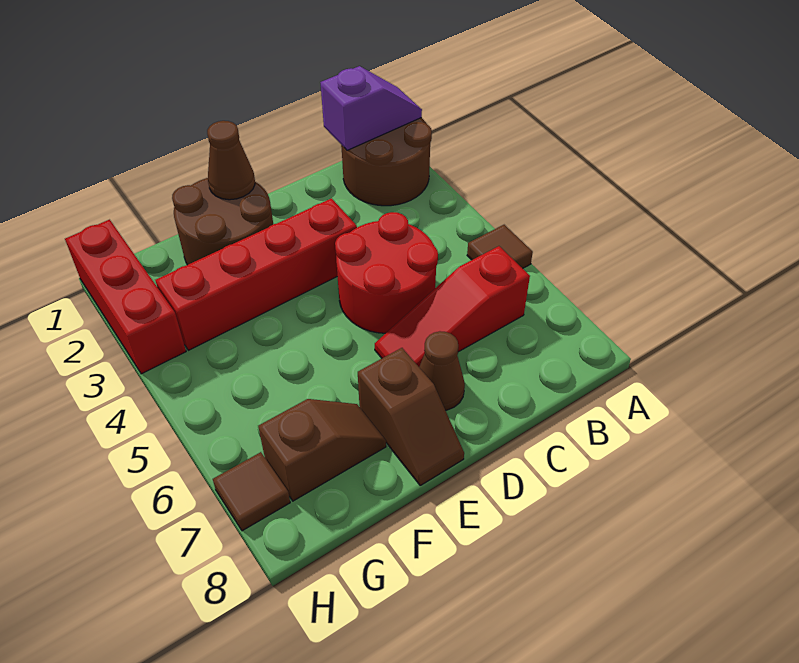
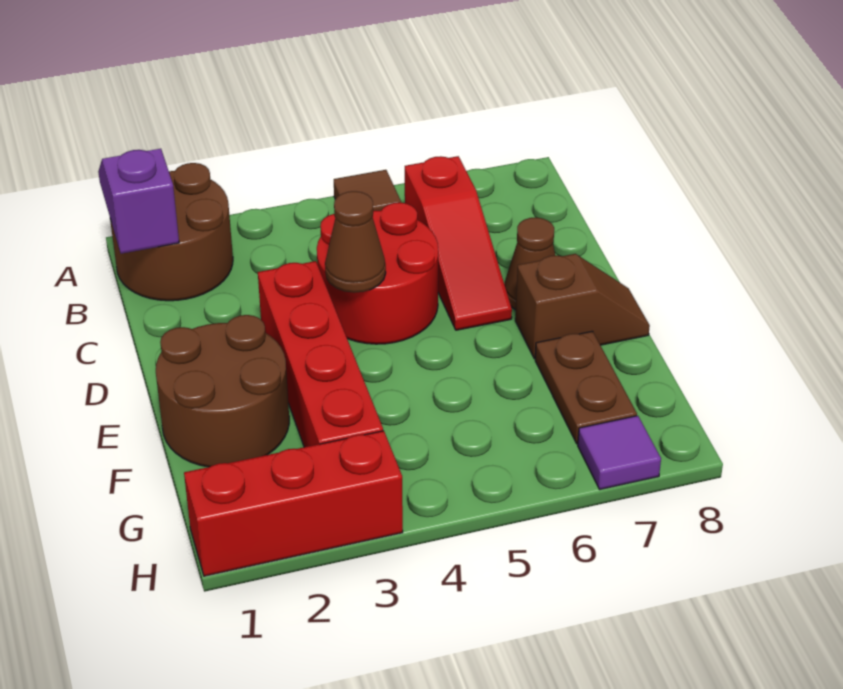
brown 1x1 cone [207,121,255,200] -> brown 1x1 cone moved to [325,191,386,293]
brown 1x2 slope [258,399,386,501] -> brown 1x2 plate [535,331,637,444]
brown 1x1 tile [213,452,290,531] -> purple 1x1 tile [578,416,661,490]

